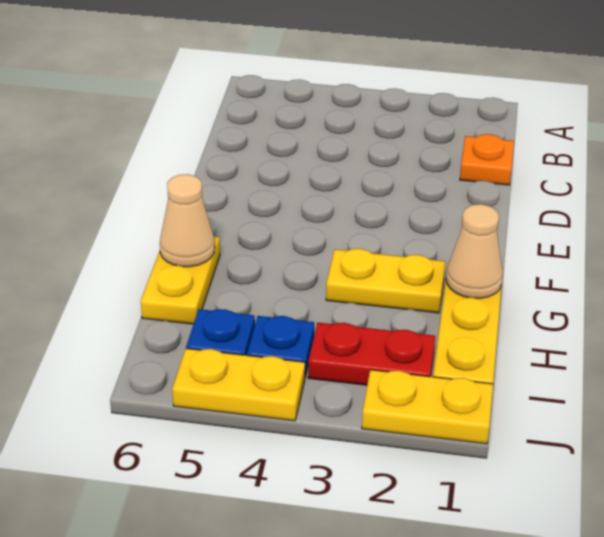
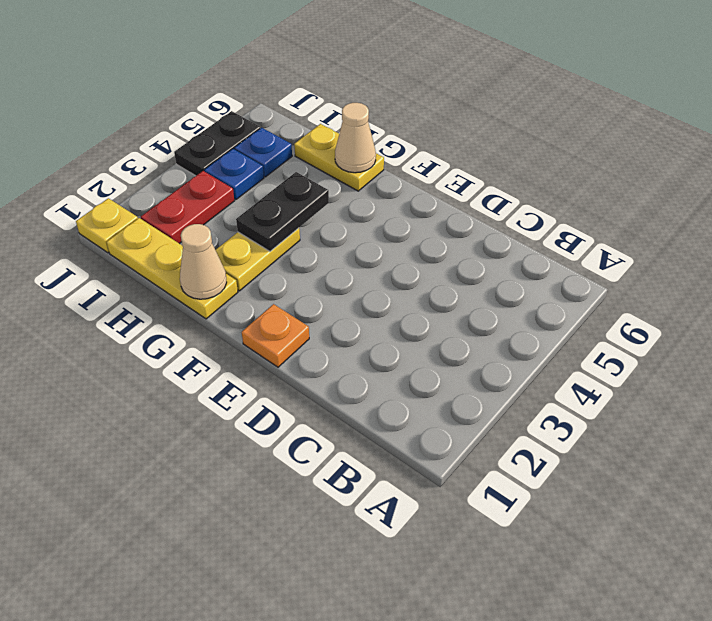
orange 1x1 plate [460,134,514,185] -> orange 1x1 plate moved to [242,304,309,367]
none -> black 1x2 plate [236,172,329,251]
yellow 1x2 plate [362,370,493,444] -> yellow 1x1 plate [76,198,138,253]
yellow 1x2 plate [172,349,305,421] -> black 1x2 plate [174,111,260,176]

